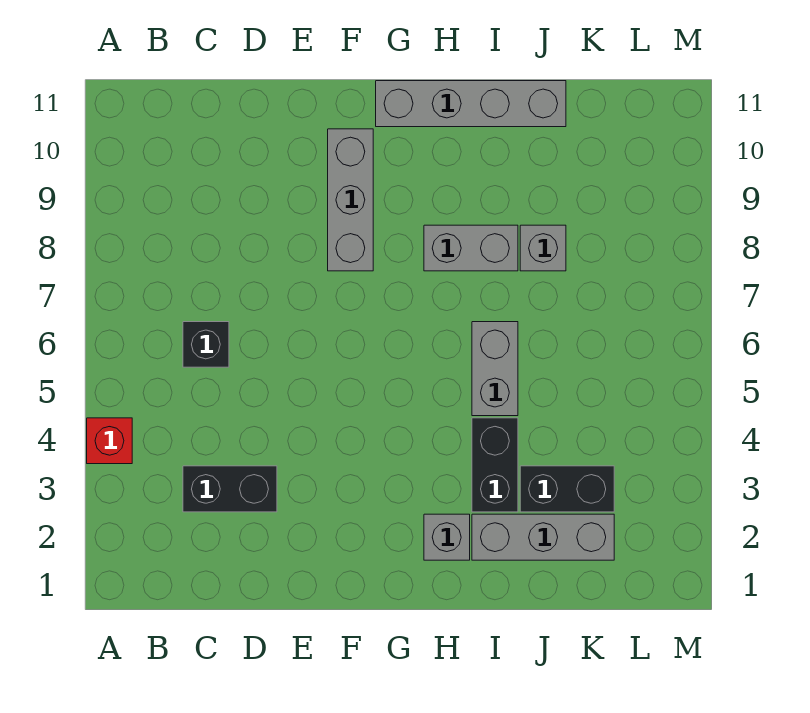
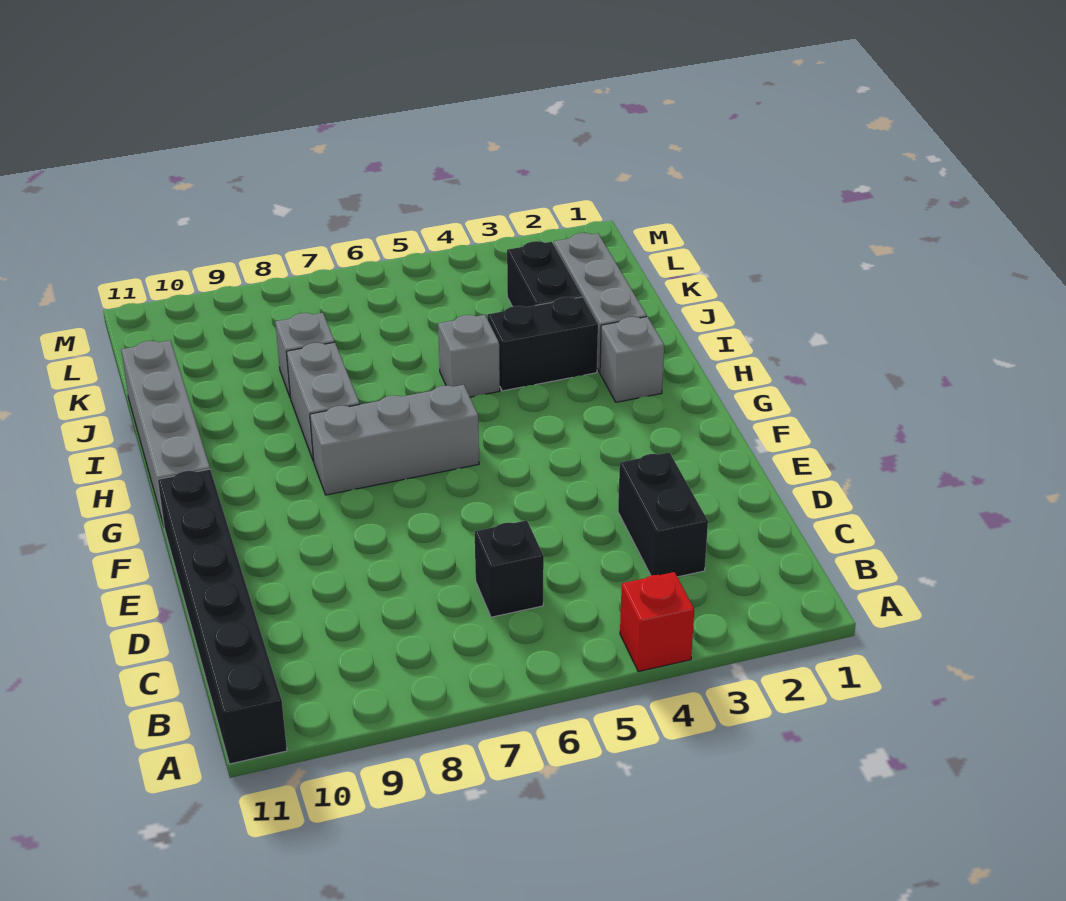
none -> black 1x6 brick [157,469,287,764]
grey 1x3 brick [328,129,373,271] -> grey 1x3 brick moved to [310,385,479,495]
grey 1x2 brick [472,322,518,416] -> grey 1x1 brick [438,315,500,397]

